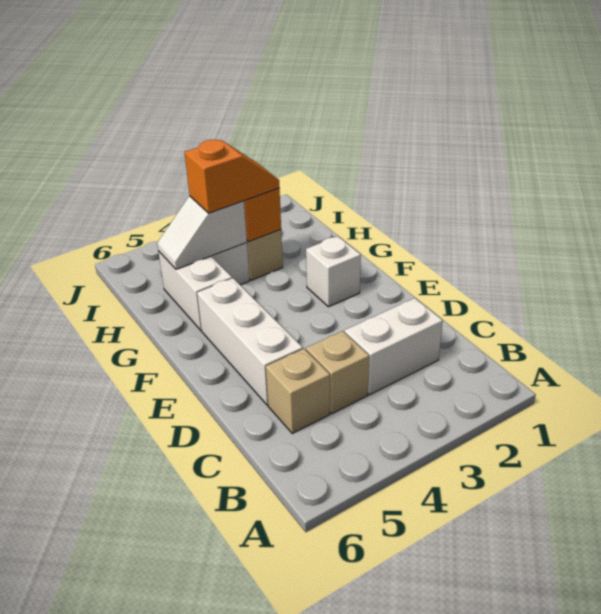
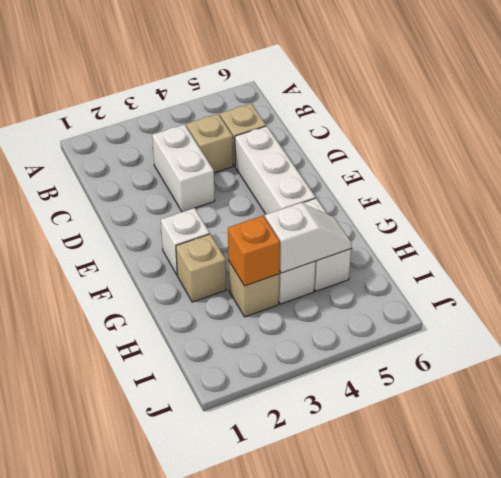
white 1x2 brick [345,298,443,395] -> white 1x2 brick turned to [152,124,215,212]
none -> tan 1x1 brick [176,234,226,302]
orange 1x2 slope [185,140,280,213] -> none

